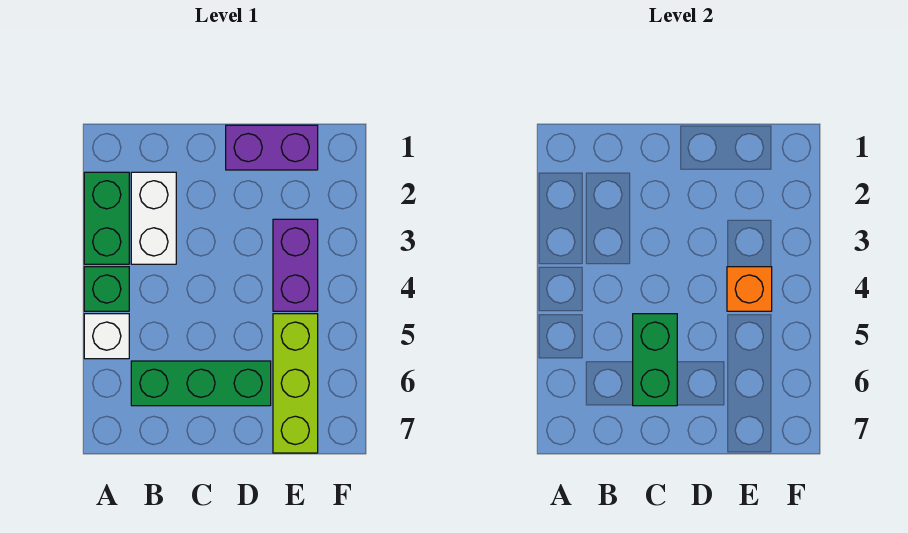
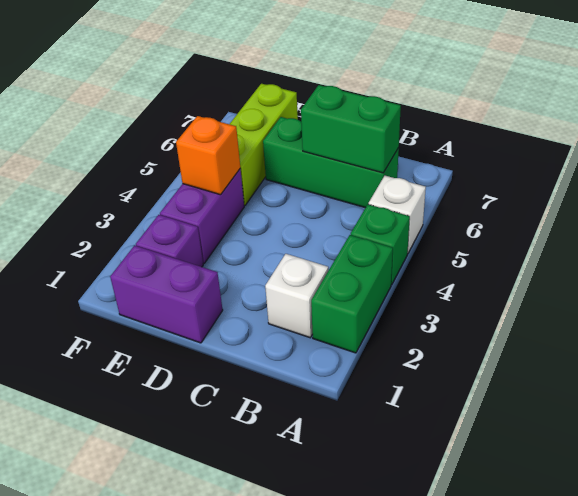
white 1x2 brick [131,172,176,264] -> white 1x1 brick [265,254,328,338]
green 1x2 brick [633,314,677,406] -> green 1x2 brick turned to [301,85,401,173]
none -> purple 1x1 brick [136,215,203,267]

